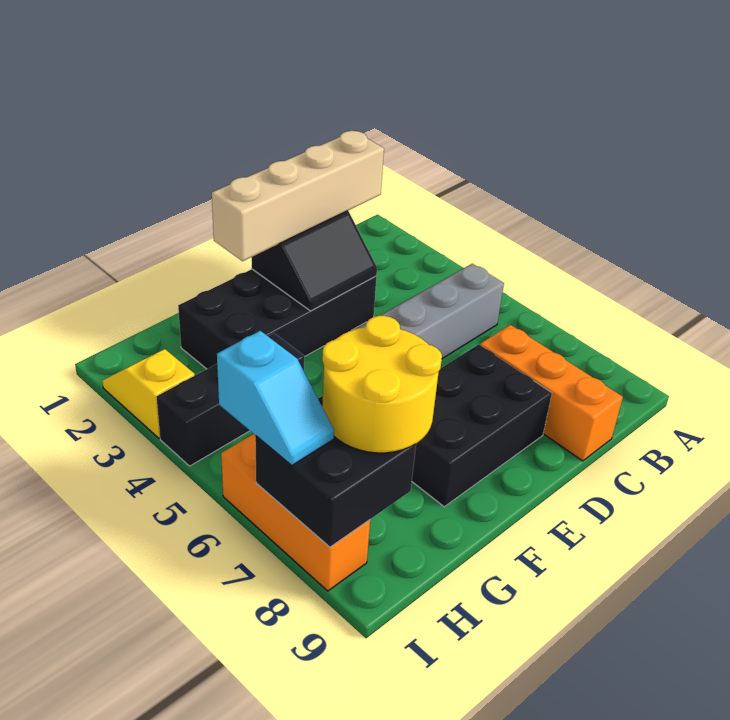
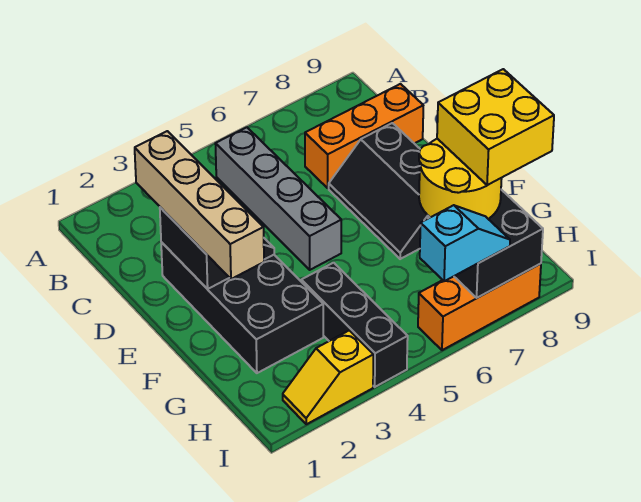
black 2x3 brick [412,344,552,507] -> black 2x3 slope [329,123,428,259]
none -> yellow 2x2 brick [437,69,554,185]

